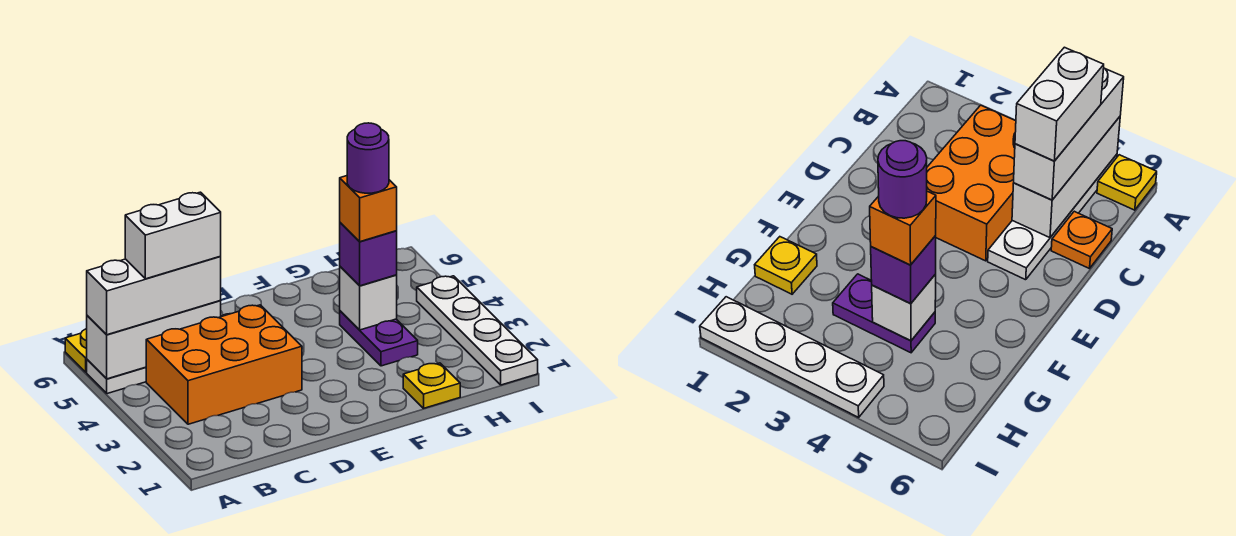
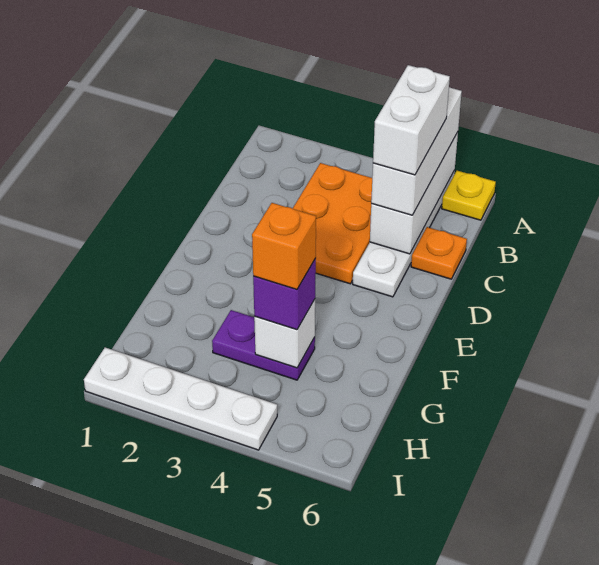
orange 2x3 brick [146,305,302,424] -> orange 2x3 plate [293,163,372,284]
yellow 1x1 plate [403,363,460,408] -> none
purple 1x1 round brick [347,123,389,193] -> none

